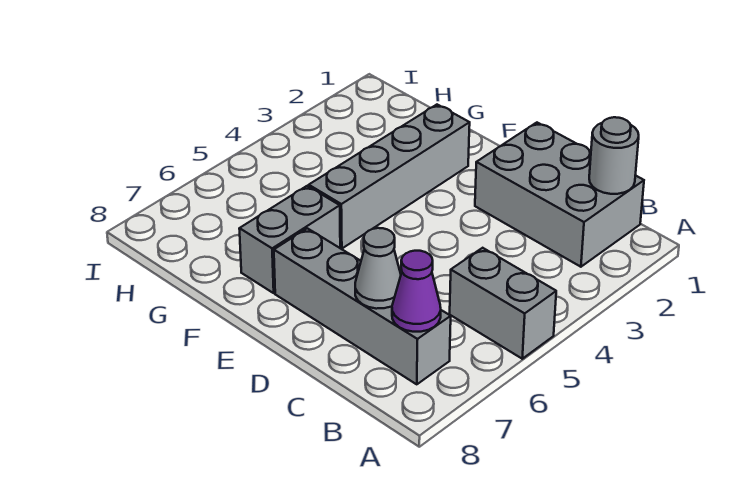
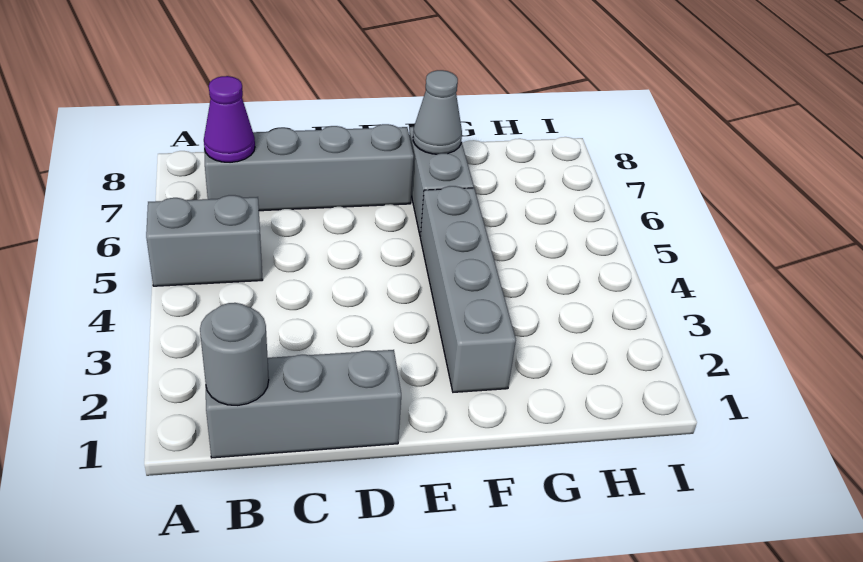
grey 2x3 brick [475,123,644,267] -> grey 1x3 brick [206,350,401,458]
grey 1x1 cone [355,228,401,309] -> grey 1x1 cone moved to [413,70,462,154]

